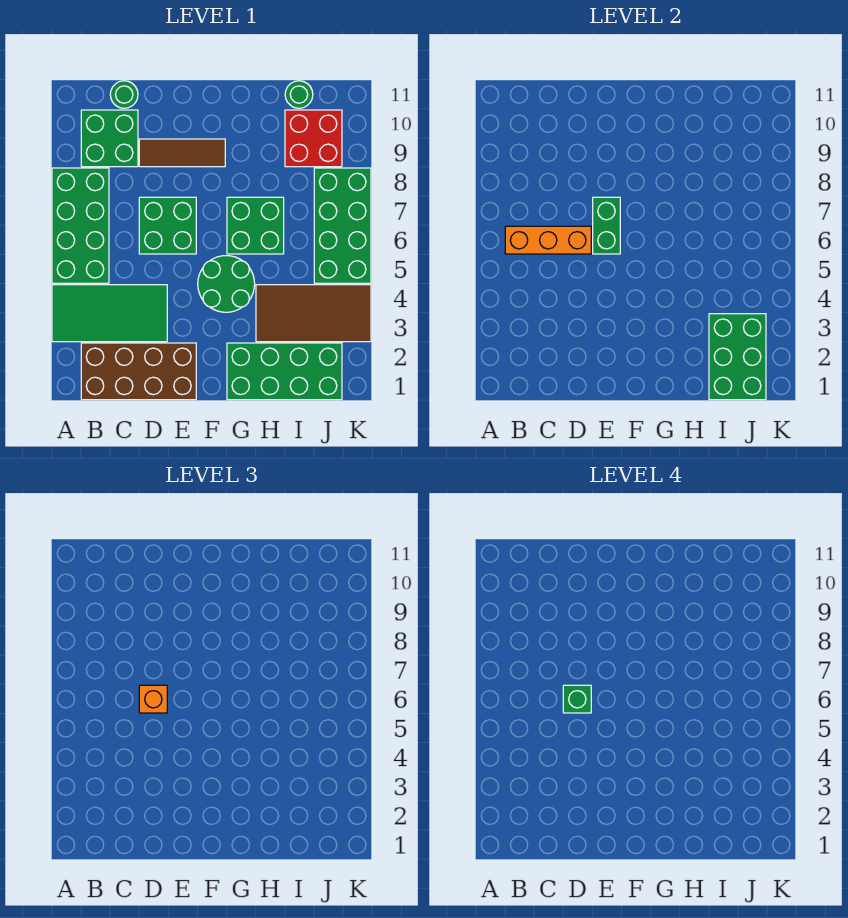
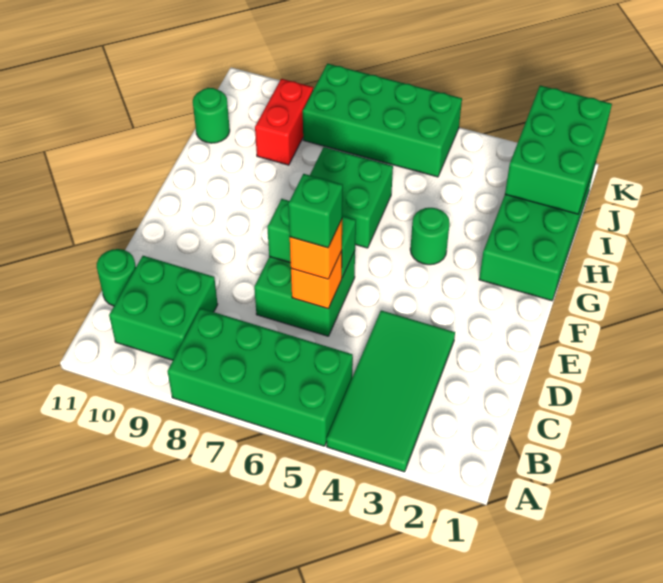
brown 2x4 brick [81,343,196,400] -> none
orange 1x3 brick [505,226,591,254] -> orange 1x1 brick [291,251,342,308]
brown 1x3 tile [139,139,225,167] -> none
green 2x2 round brick [198,256,255,312] -> green 1x1 round brick [410,208,450,265]
brown 2x4 tile [256,285,371,342] -> none
green 2x3 brick [709,314,766,400] -> green 2x3 brick turned to [505,86,612,214]
red 2x2 brick [285,110,342,167] -> red 1x2 brick [255,79,313,165]

